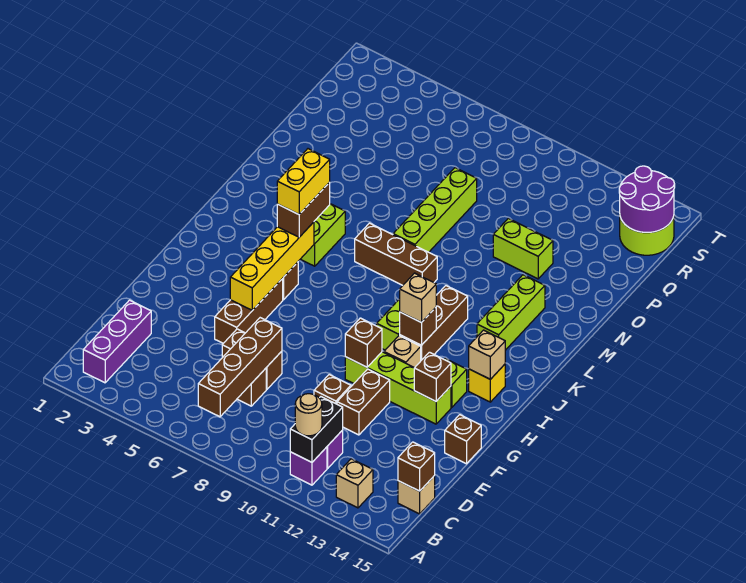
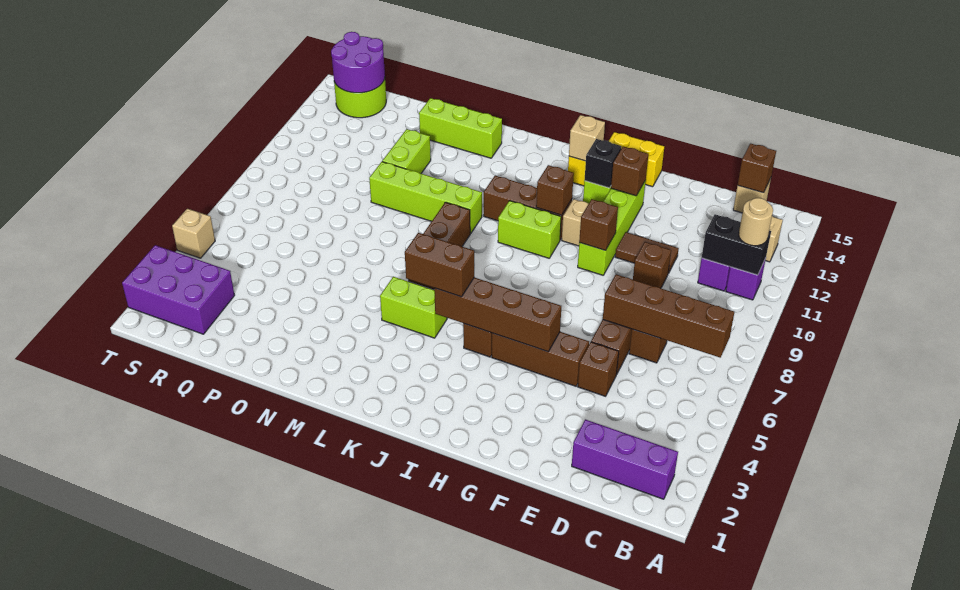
brown 1x2 brick [337,369,390,435] -> brown 1x2 tile [615,232,679,273]
brown 1x1 brick [445,415,481,464] -> brown 1x1 brick moved to [578,342,619,396]
yellow 1x4 brick [230,222,314,310] -> brown 1x4 brick [434,278,561,352]
none -> black 1x1 brick [584,139,622,188]
tan 1x1 brick [400,273,436,322] -> tan 1x1 brick moved to [172,209,215,258]
yellow 1x2 brick [277,149,330,214] -> yellow 1x2 brick moved to [609,132,664,187]
lime 1x3 brick [477,275,545,350] -> lime 1x3 brick moved to [419,98,502,158]
lime 1x4 brick [393,168,477,252] -> lime 1x4 brick moved to [369,162,482,233]
none -> purple 2x3 brick [122,245,235,334]

